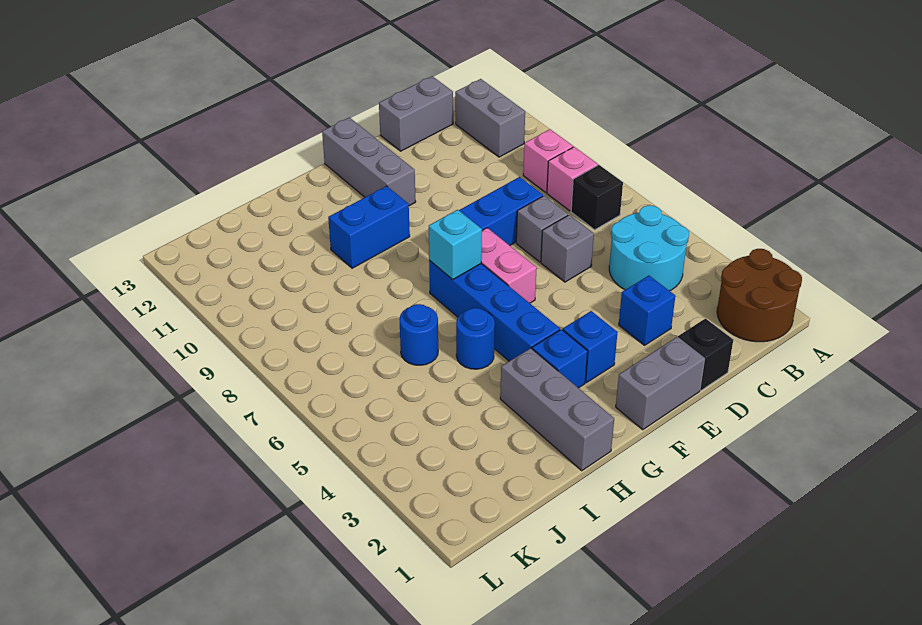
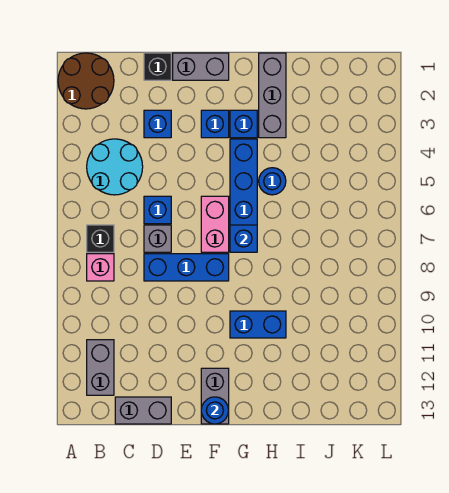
pink 1x1 brick [523,129,573,192] -> none
grey 1x1 brick [541,215,594,282] -> blue 1x1 brick [144,196,171,224]
grey 1x3 brick [322,117,416,206] -> grey 1x2 brick [201,368,229,424]
cyan 1x1 brick [429,210,482,280] -> blue 1x1 brick [230,225,257,252]
blue 1x1 round brick [399,304,438,365] -> blue 1x1 round brick moved to [201,397,229,424]

